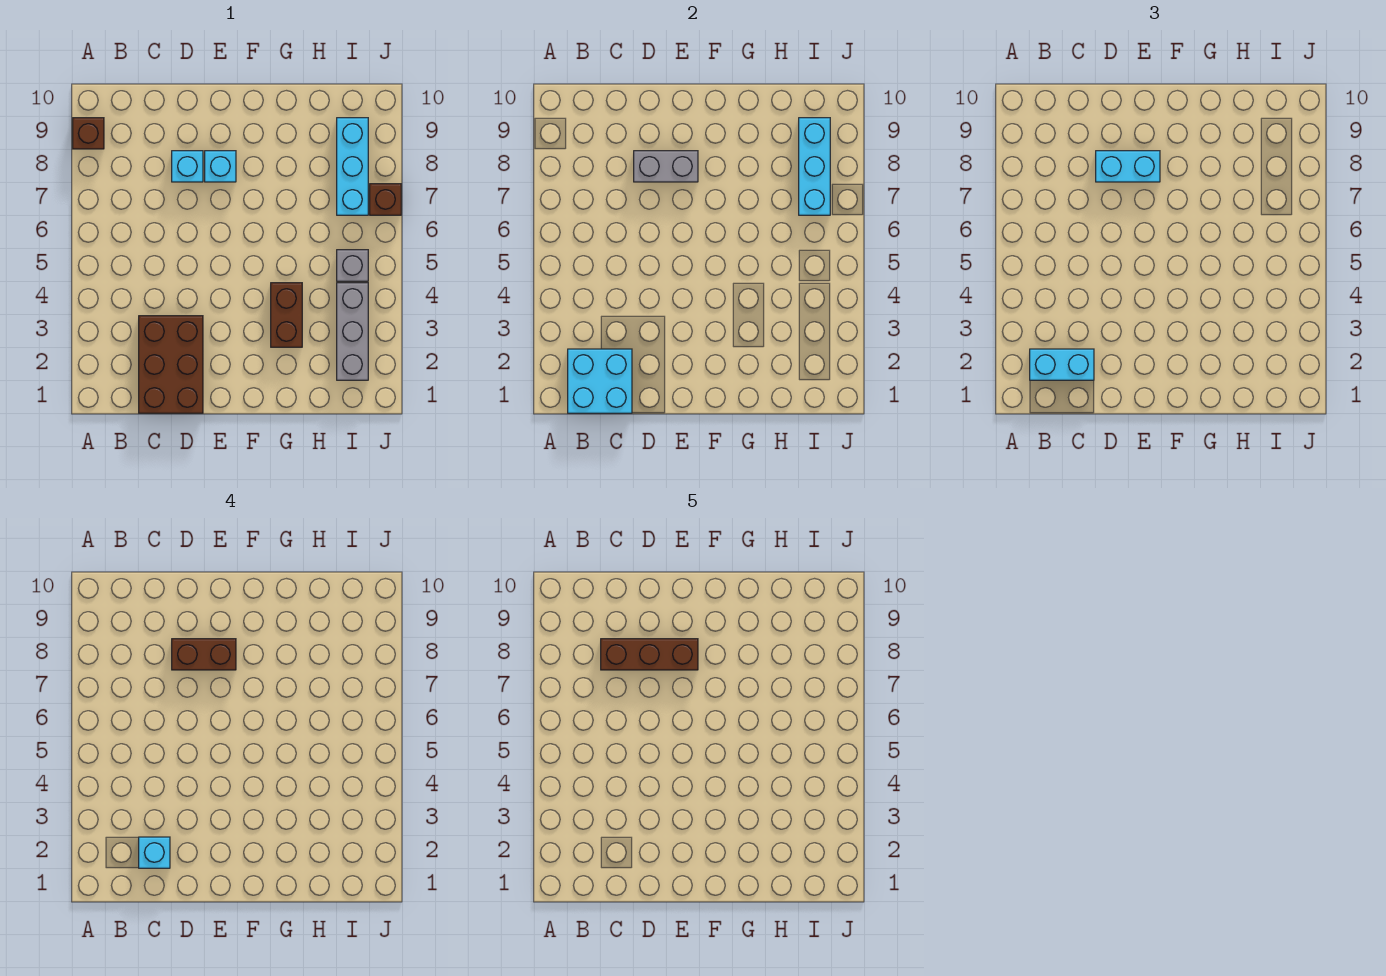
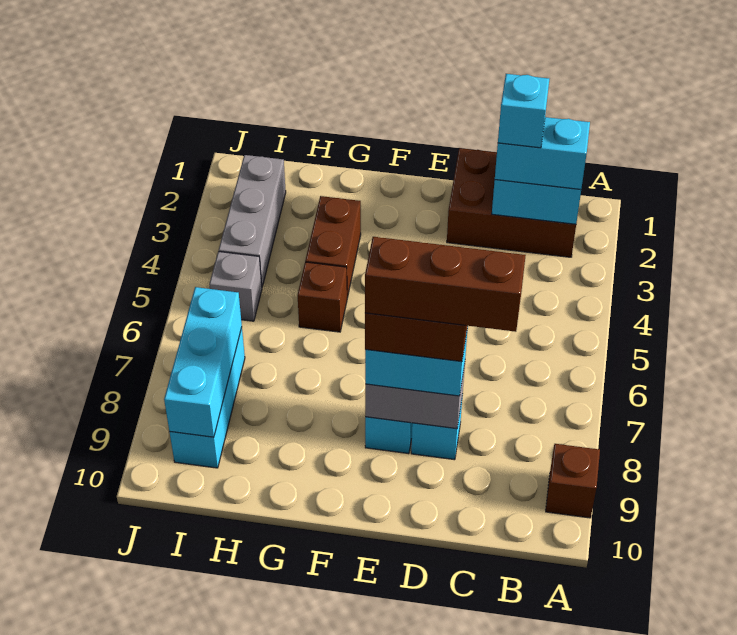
brown 2x3 brick [139,316,203,413] -> brown 2x3 brick turned to [447,148,576,257]
brown 1x1 brick [370,184,401,215] -> brown 1x1 brick moved to [298,262,347,332]

